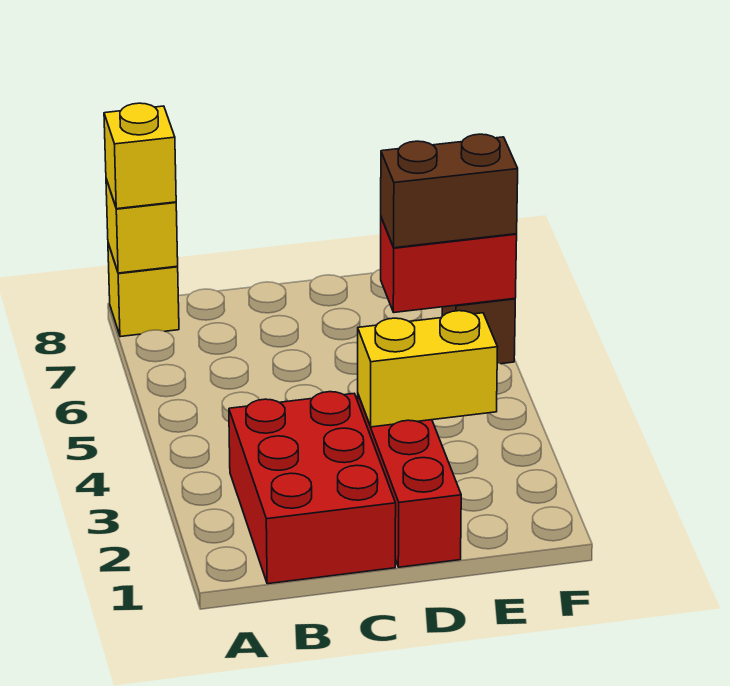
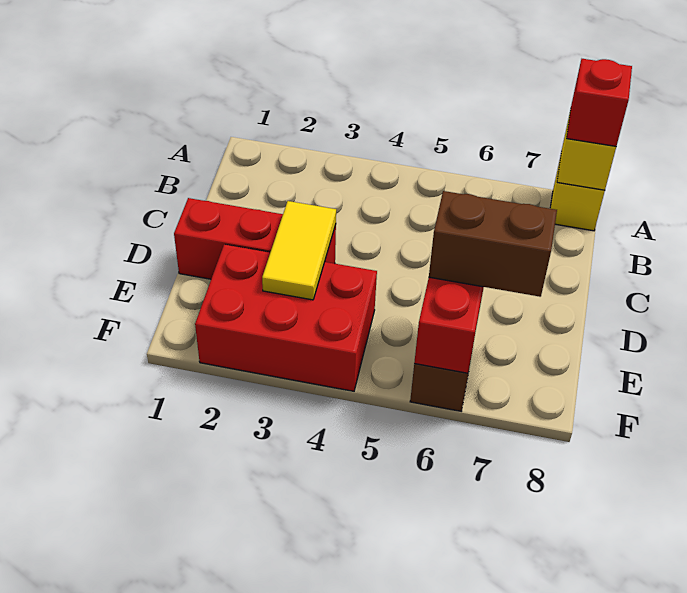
yellow 1x1 brick [104,103,176,209] -> red 1x1 brick [567,59,632,146]
red 2x3 brick [229,392,396,584] -> red 2x3 brick moved to [195,244,377,391]
yellow 1x2 brick [358,311,498,427] -> yellow 1x2 tile [262,201,336,300]
brown 1x2 brick [381,134,518,248] -> brown 1x2 brick turned to [429,191,557,297]

